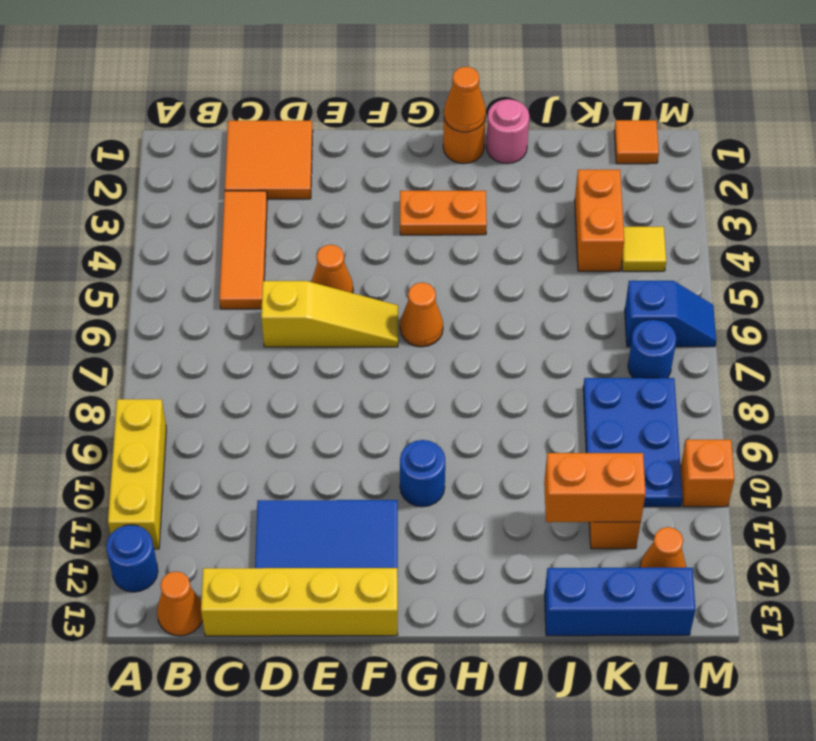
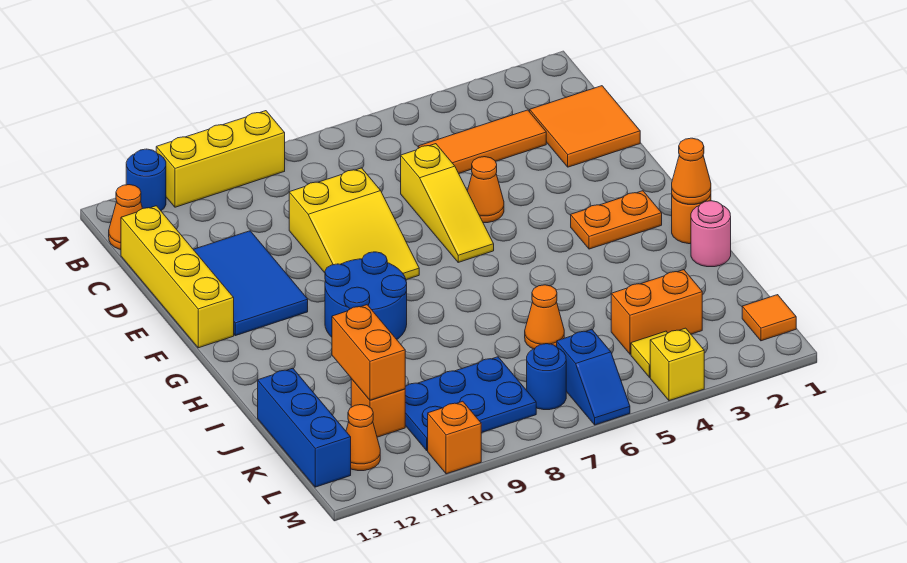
none -> yellow 2x3 slope [289,168,419,280]
orange 1x2 plate [400,191,487,235] -> orange 1x2 plate turned to [571,191,662,249]
orange 1x1 cone [400,282,443,347] -> orange 1x1 cone moved to [525,285,564,349]
blue 1x1 round brick [400,440,445,507] -> blue 2x2 round brick [325,252,407,339]
none -> yellow 1x1 brick [650,328,704,401]

